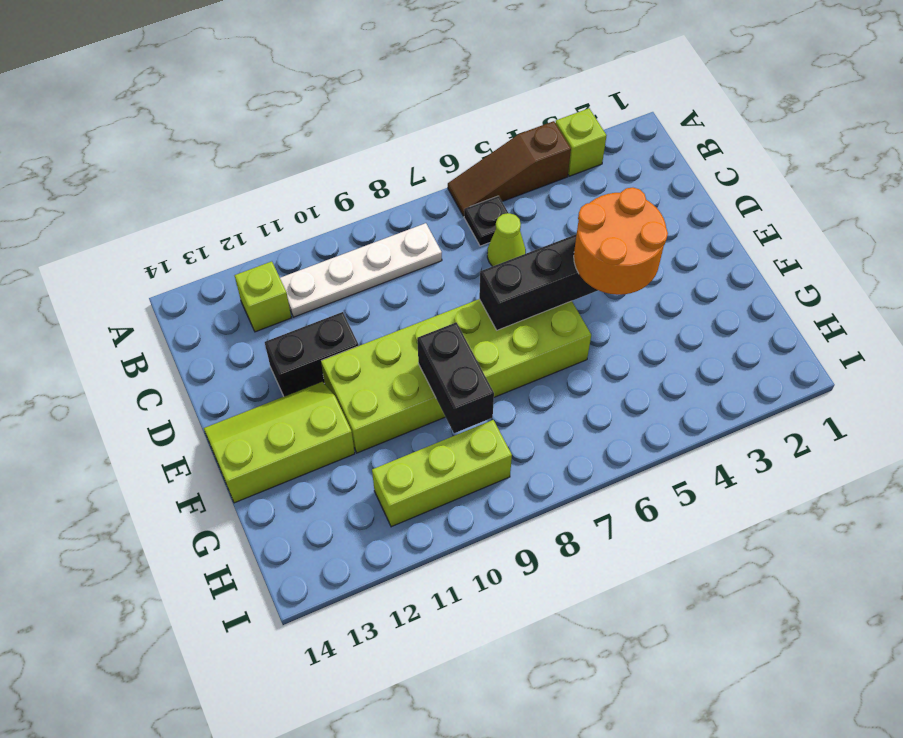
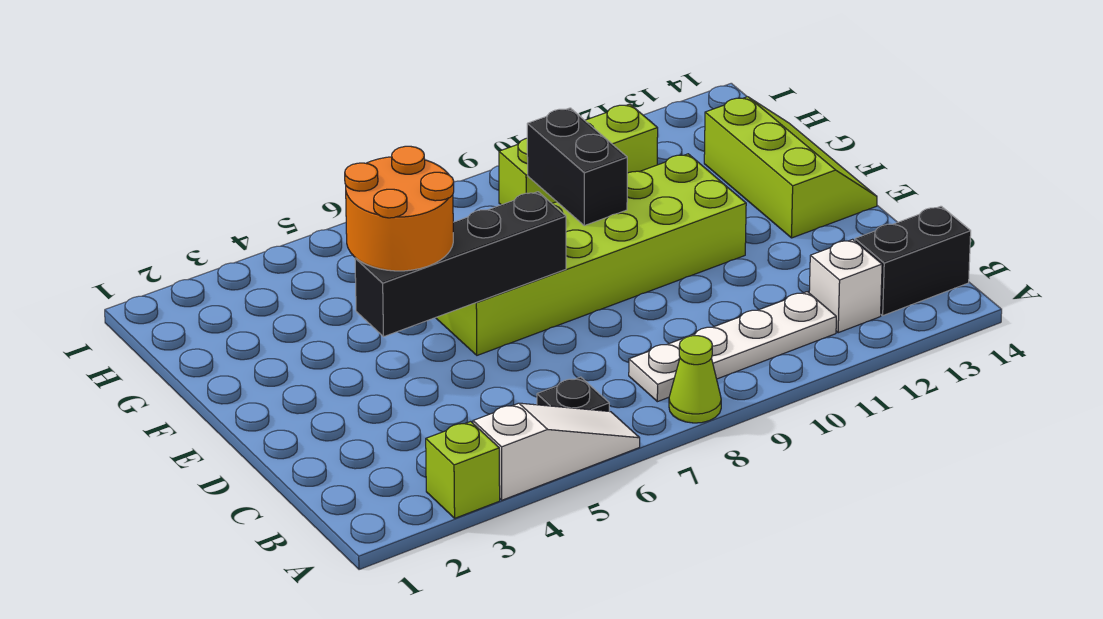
brown 1x3 slope [448,121,571,216] -> white 1x3 slope [473,403,640,500]
lime 1x1 brick [235,261,291,332] -> white 1x1 brick [809,239,882,333]
lime 1x1 cone [487,213,526,267] -> lime 1x1 cone moved to [669,336,721,423]
black 1x2 brick [265,312,359,396] -> black 1x2 brick moved to [855,206,971,316]
lime 2x3 slope [204,382,355,503] -> lime 2x3 slope turned to [704,97,877,238]

